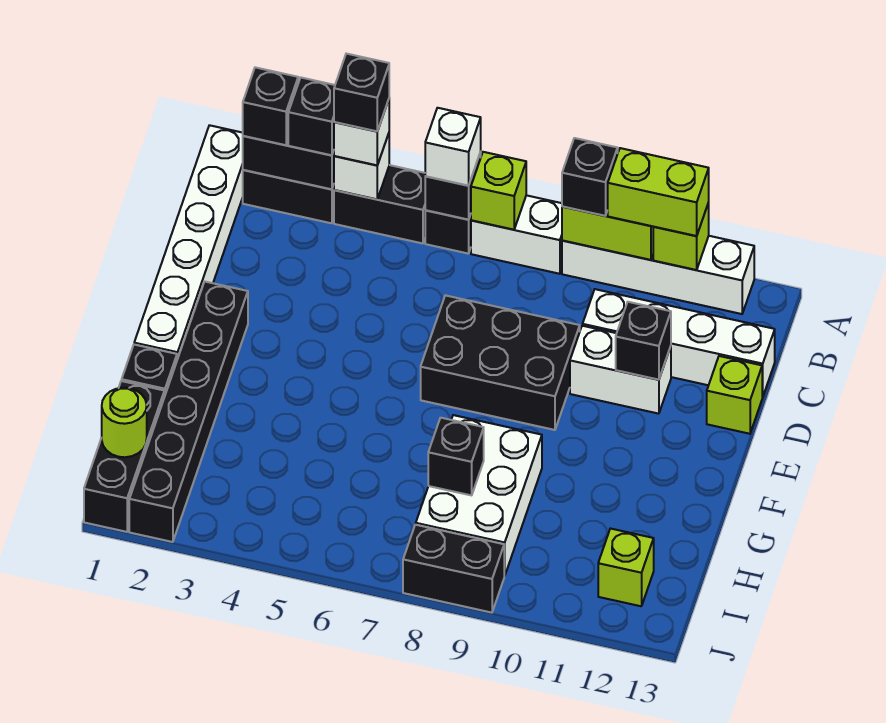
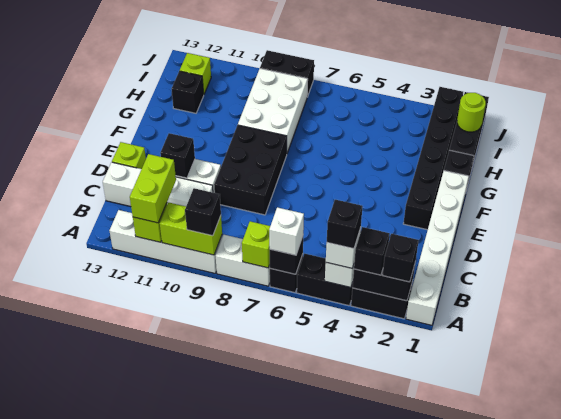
lime 1x2 brick [608,148,709,236] -> lime 1x2 brick turned to [130,154,176,223]
black 2x3 brick [421,295,580,430] -> black 2x3 brick turned to [214,125,287,215]
black 1x1 brick [428,418,484,495] -> black 1x1 brick moved to [172,71,204,113]

